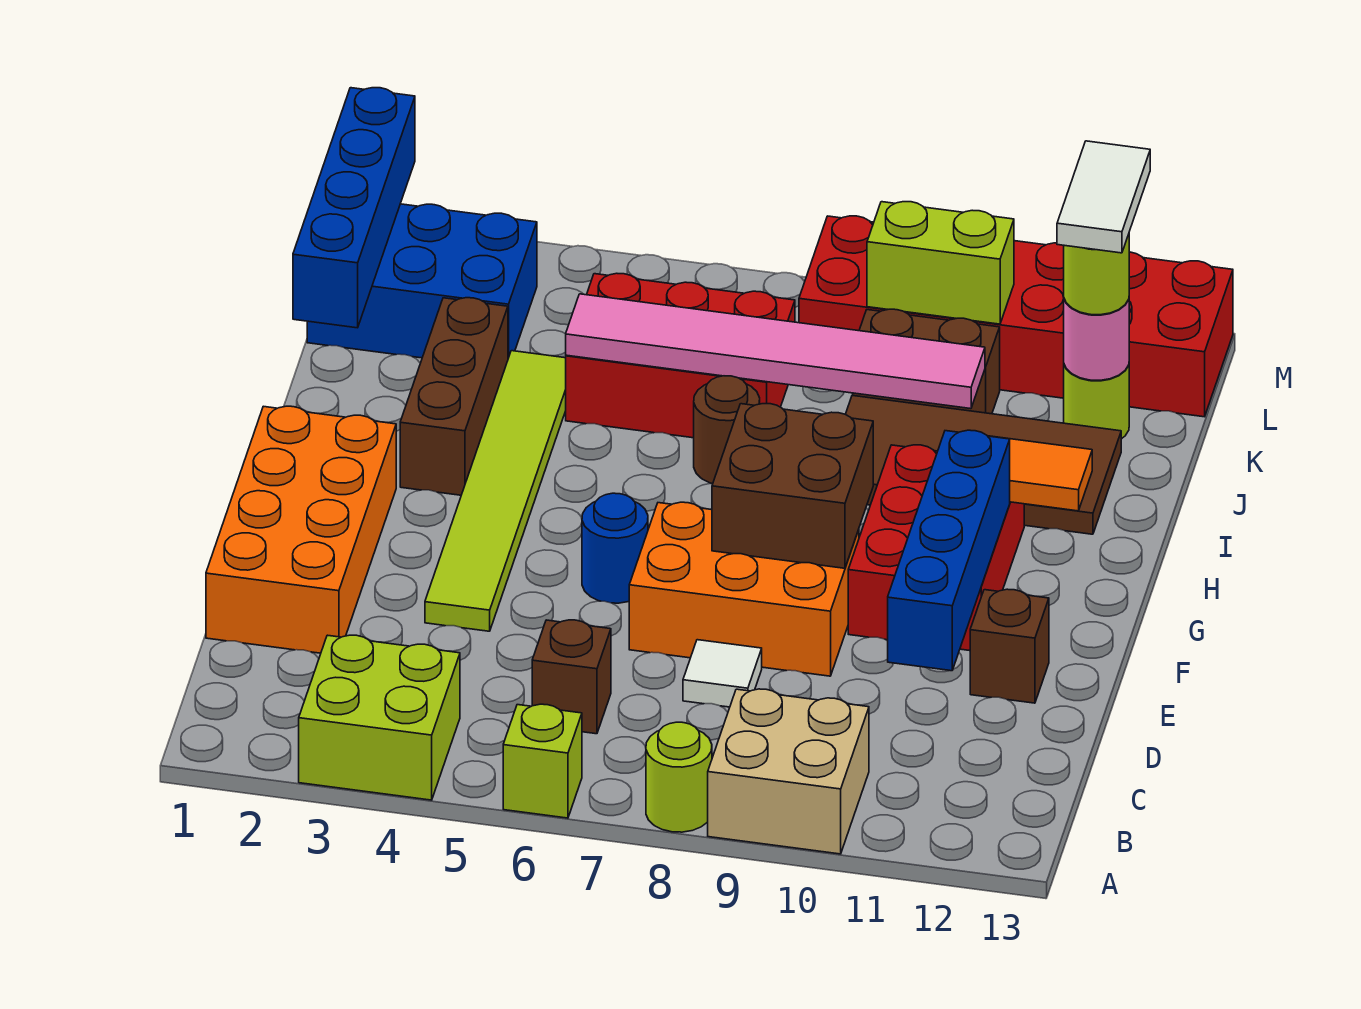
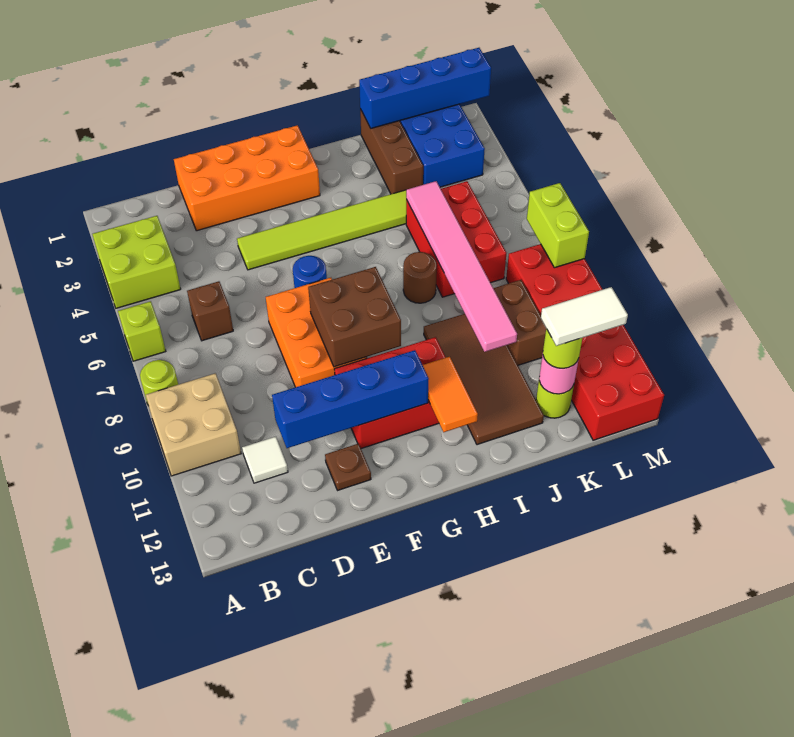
white 1x1 tile [683,640,762,707] -> white 1x1 tile moved to [242,437,288,483]
brown 1x1 brick [970,589,1049,703] -> brown 1x1 plate [325,444,371,490]
brown 1x3 brick [400,298,508,495] -> brown 1x3 brick turned to [360,109,423,194]
lime 1x2 brick [867,202,1014,324] -> lime 1x2 brick moved to [527,183,589,268]

